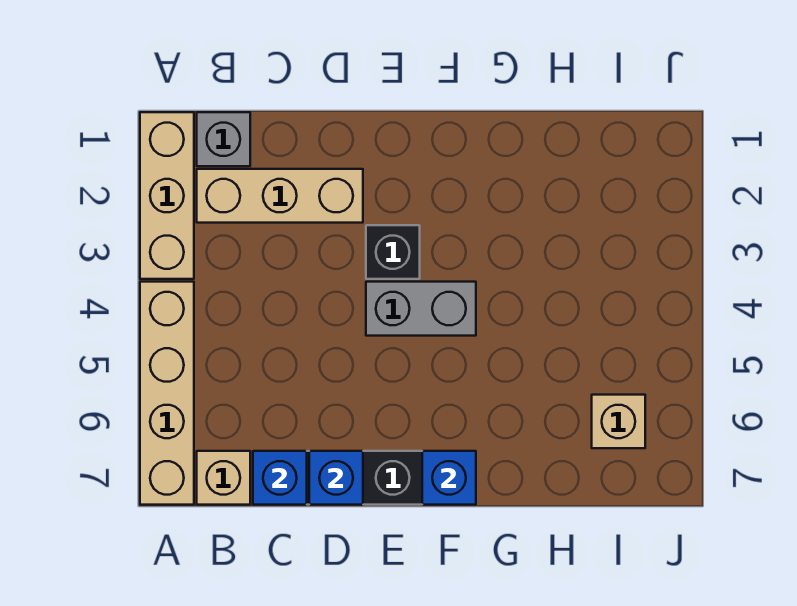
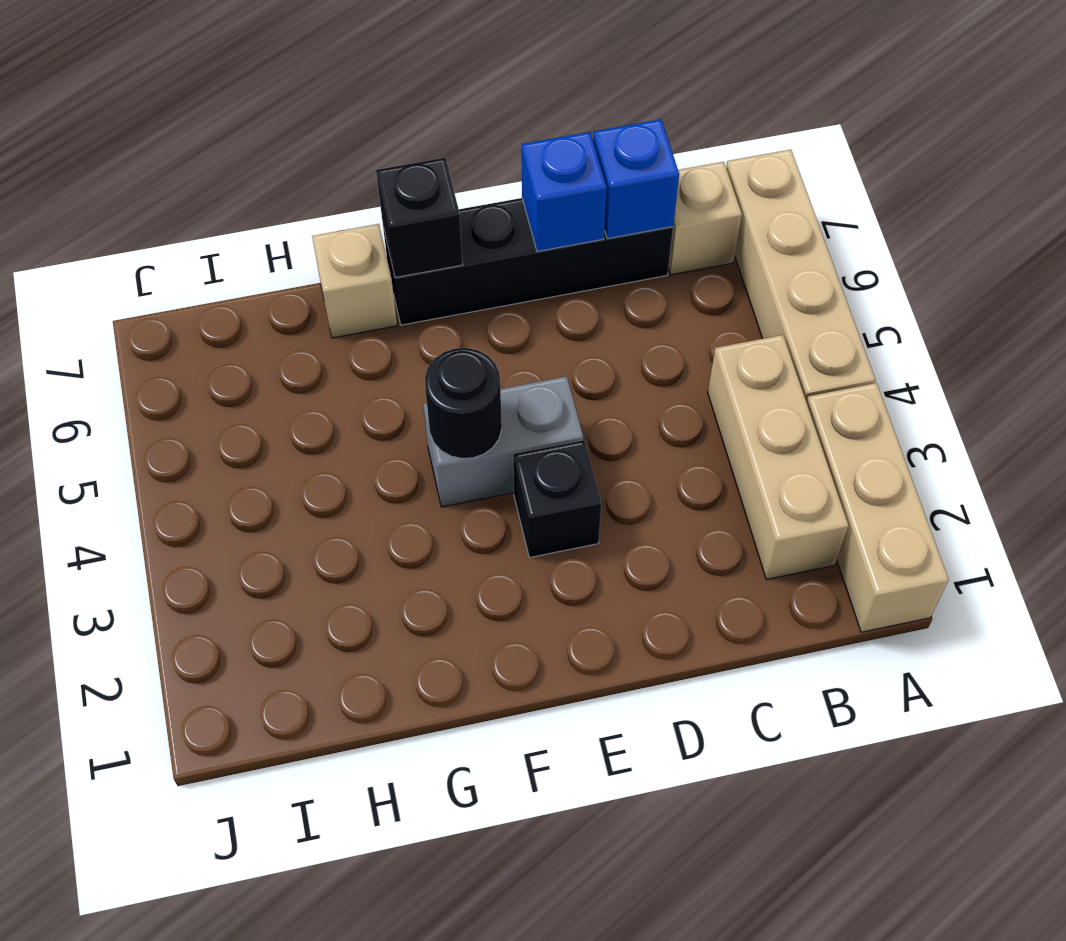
grey 1x1 brick [197,112,250,166] -> none
tan 1x3 brick [197,169,363,223] -> tan 1x3 brick turned to [708,335,849,580]
none -> black 1x1 round brick [425,348,502,459]
blue 1x1 brick [422,451,476,505] -> black 1x1 brick [376,158,463,278]
tan 1x1 brick [592,395,645,448] -> tan 1x1 brick moved to [312,224,397,338]

